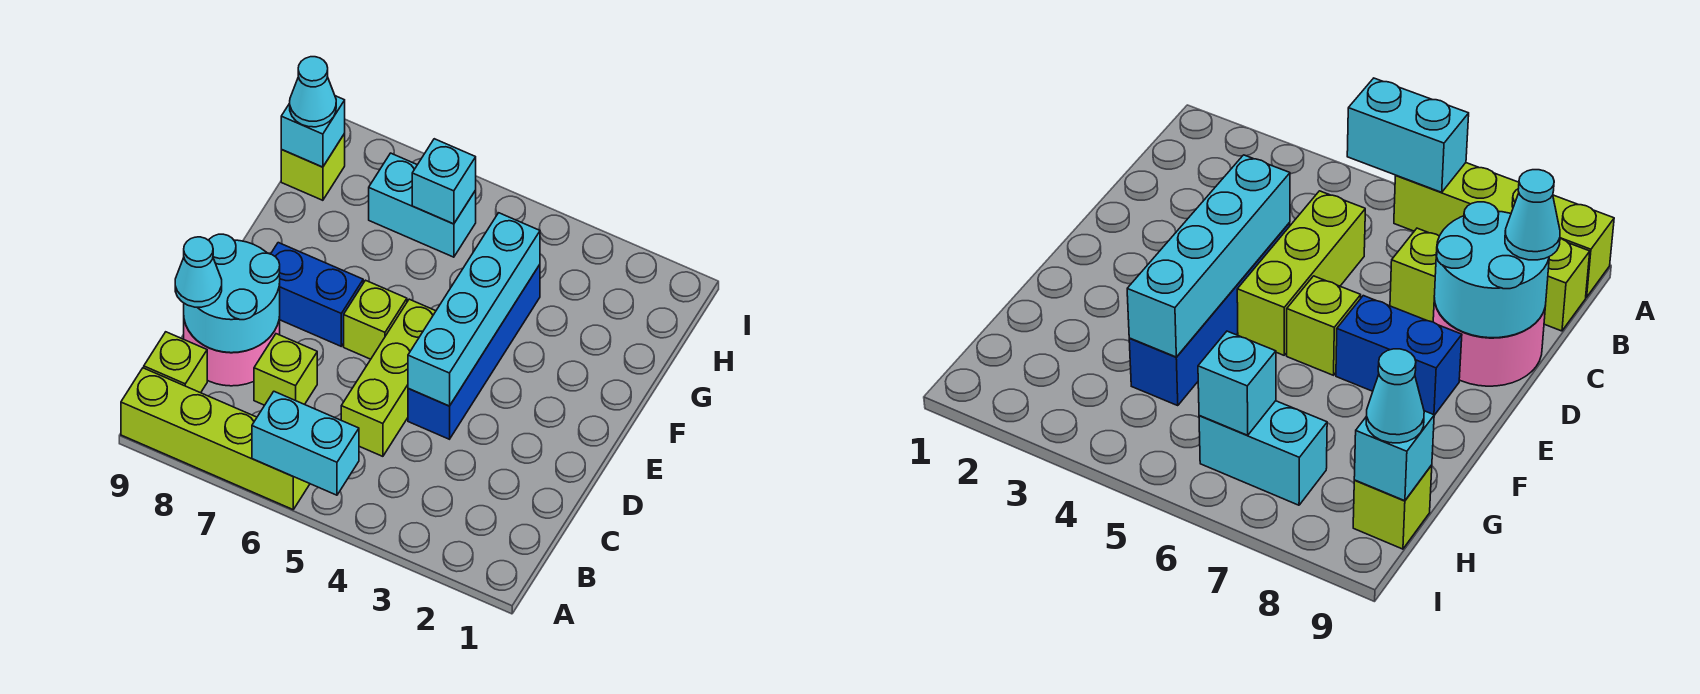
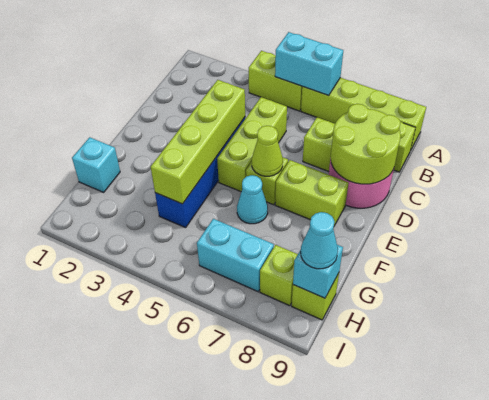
none -> lime 1x2 brick [249,51,302,111]
cyan 2x2 round brick [184,234,280,353] -> lime 2x2 round brick [331,104,401,184]
cyan 1x1 cone [175,237,222,307] -> cyan 1x1 cone moved to [237,175,268,224]
cyan 1x4 brick [408,213,540,406] -> lime 1x4 brick [151,80,245,204]
none -> lime 1x1 cone [252,126,283,176]
blue 1x2 brick [271,243,363,346] -> lime 1x2 brick [275,160,349,226]
cyan 1x1 brick [412,139,476,224] -> cyan 1x1 brick moved to [72,137,120,192]
none -> lime 1x1 brick [260,245,298,306]

